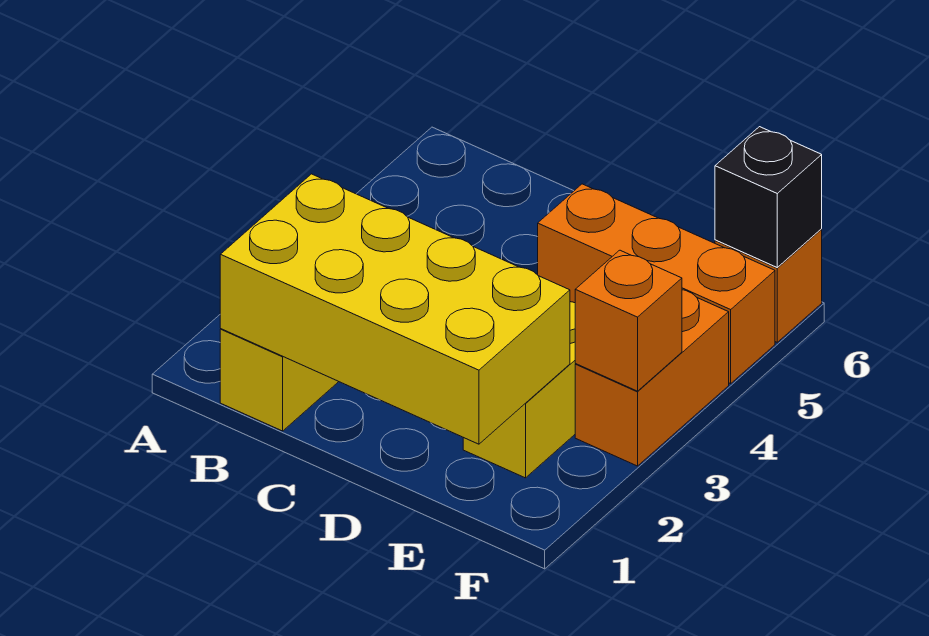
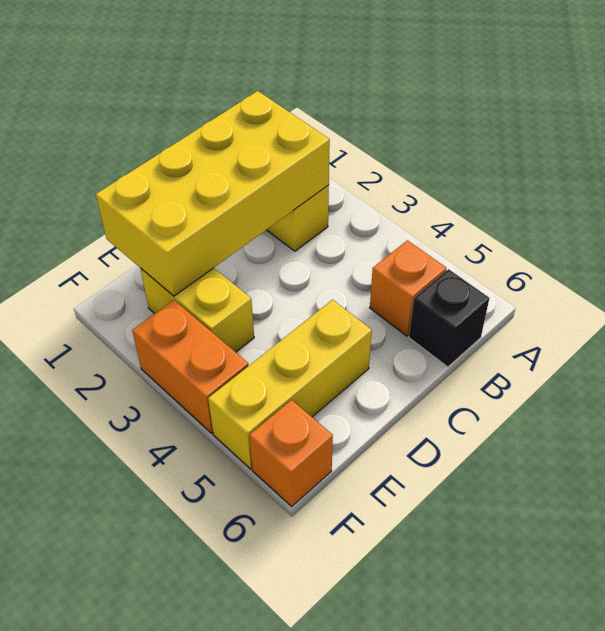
orange 1x3 brick [538,184,775,384] -> yellow 1x3 brick [208,300,372,469]
orange 1x1 brick [575,250,682,391] -> orange 1x1 brick moved to [370,240,446,336]
black 1x1 brick [715,127,822,267] -> black 1x1 brick moved to [409,269,489,367]

